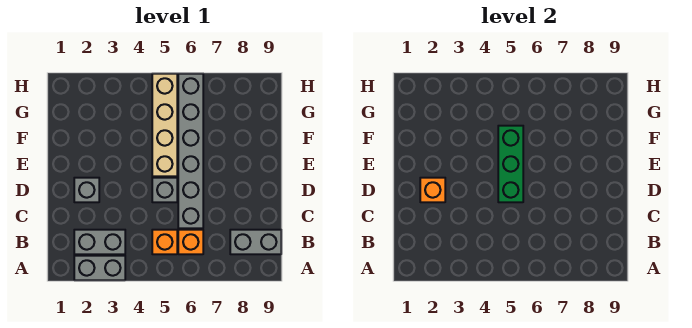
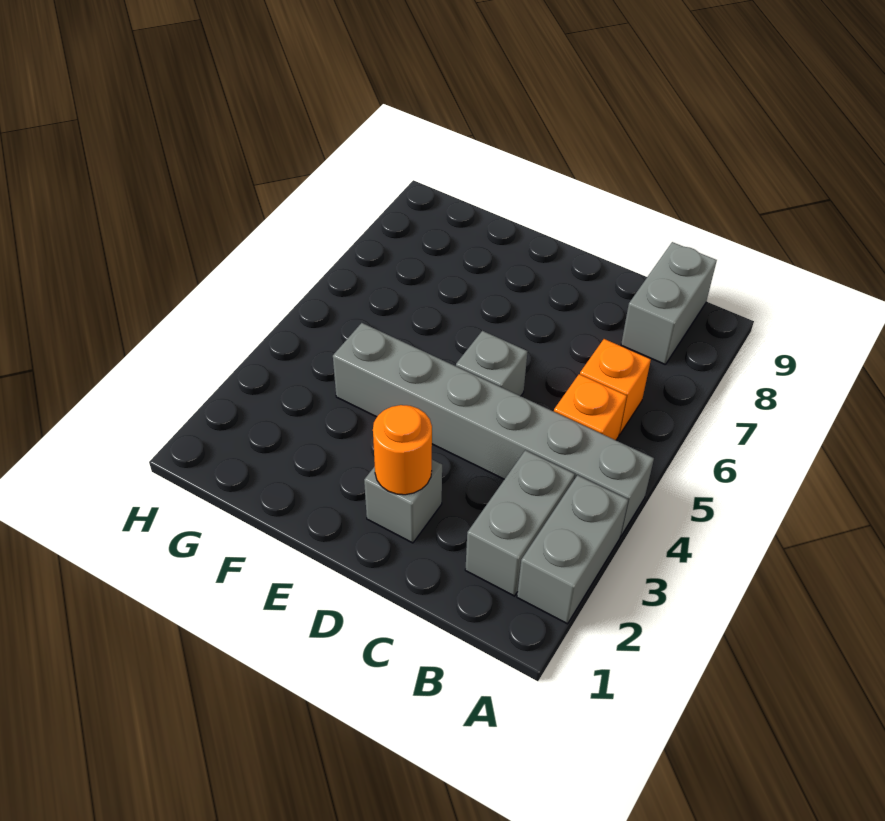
grey 1x6 brick [178,74,203,228] -> grey 1x6 brick moved to [333,323,654,536]
orange 1x1 brick [420,178,445,202] -> orange 1x1 round brick [373,405,432,495]
green 1x3 brick [498,126,523,202] -> none
tan 1x4 brick [152,74,177,176] -> none

